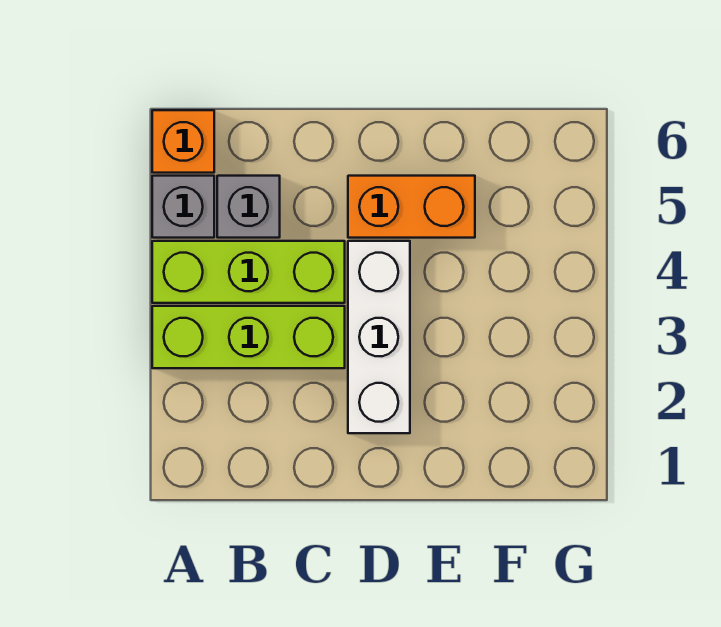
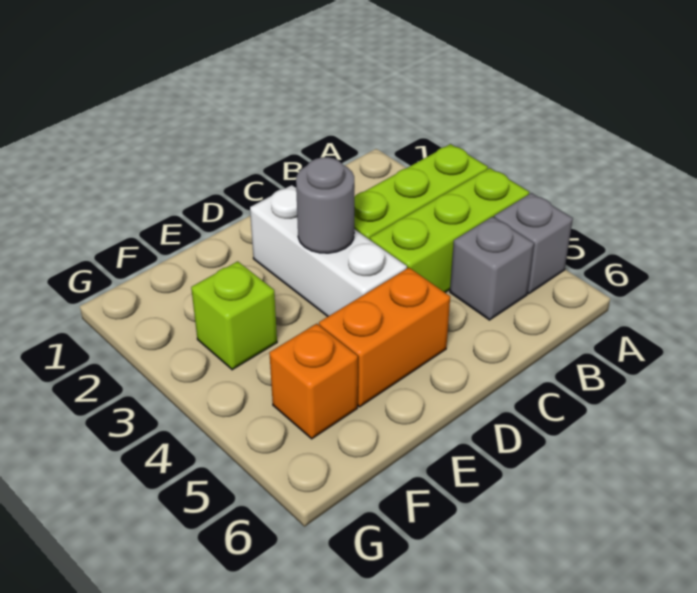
orange 1x1 brick [152,110,214,173] -> orange 1x1 brick moved to [269,324,358,439]
none -> grey 1x1 round brick [296,157,354,253]
none -> lime 1x1 brick [191,261,277,370]

